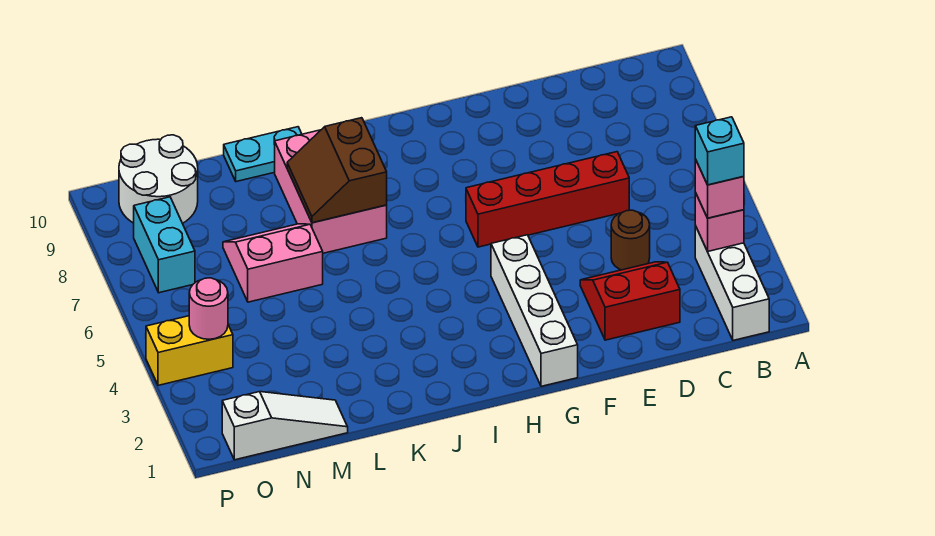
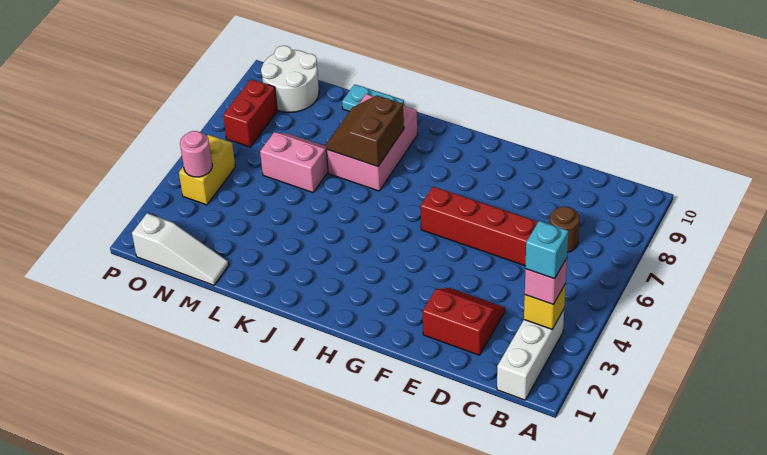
pink 1x1 brick [695,193,744,251] -> yellow 1x1 brick [524,284,566,329]
brown 1x1 round brick [611,210,650,270] -> brown 1x1 round brick moved to [550,206,579,252]
white 1x4 brick [491,235,578,386] -> none
yellow 1x2 brick [146,316,233,385] -> yellow 1x2 brick turned to [179,135,235,205]
cyan 1x2 brick [134,197,195,293] -> red 1x2 brick [223,79,277,147]

